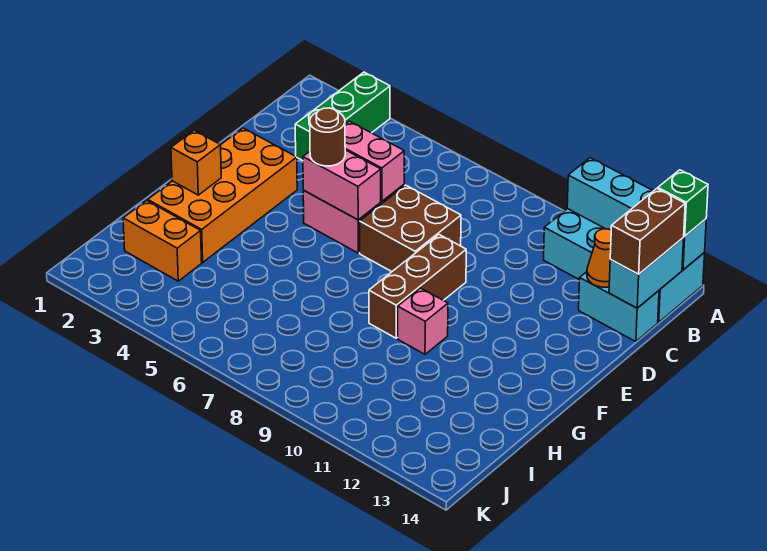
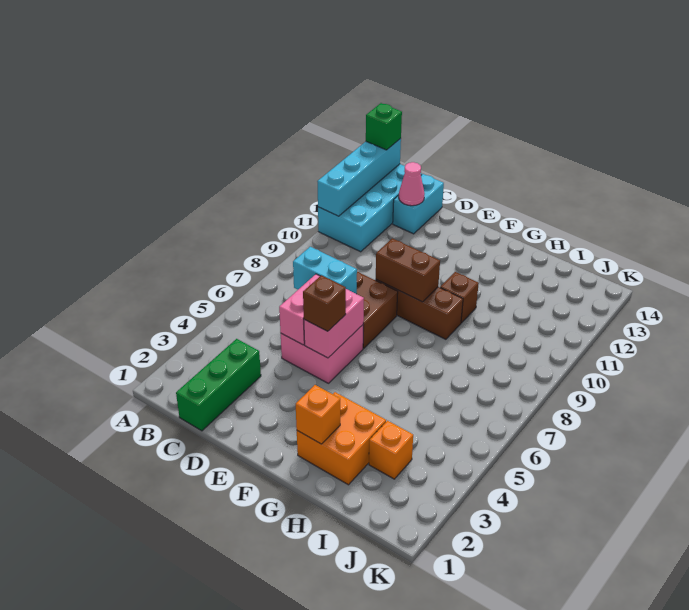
green 1x3 brick [295,72,390,161] -> green 1x3 brick turned to [176,339,261,431]
cyan 1x2 brick [609,238,684,308] -> cyan 1x2 brick moved to [293,247,357,294]
brown 1x2 brick [610,189,685,274] -> brown 1x2 brick moved to [376,238,440,302]
orange 1x1 cone [587,229,611,287] -> pink 1x1 cone [399,162,425,206]
orange 2x4 brick [148,128,297,262] -> orange 2x2 brick [297,392,386,485]
brown 1x1 round brick [310,108,345,166] -> brown 1x1 brick [303,275,346,331]
pink 1x1 brick [398,288,448,354] -> brown 1x1 brick [440,272,479,323]
orange 1x2 brick [123,200,202,281] -> orange 1x1 brick [369,421,413,479]

